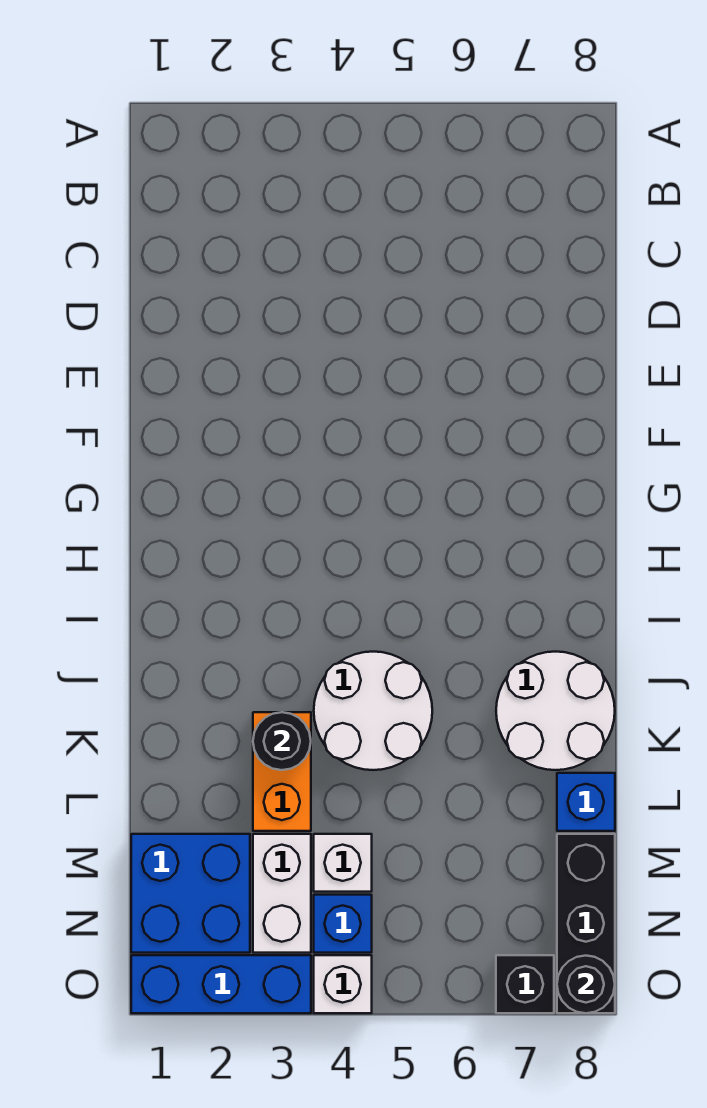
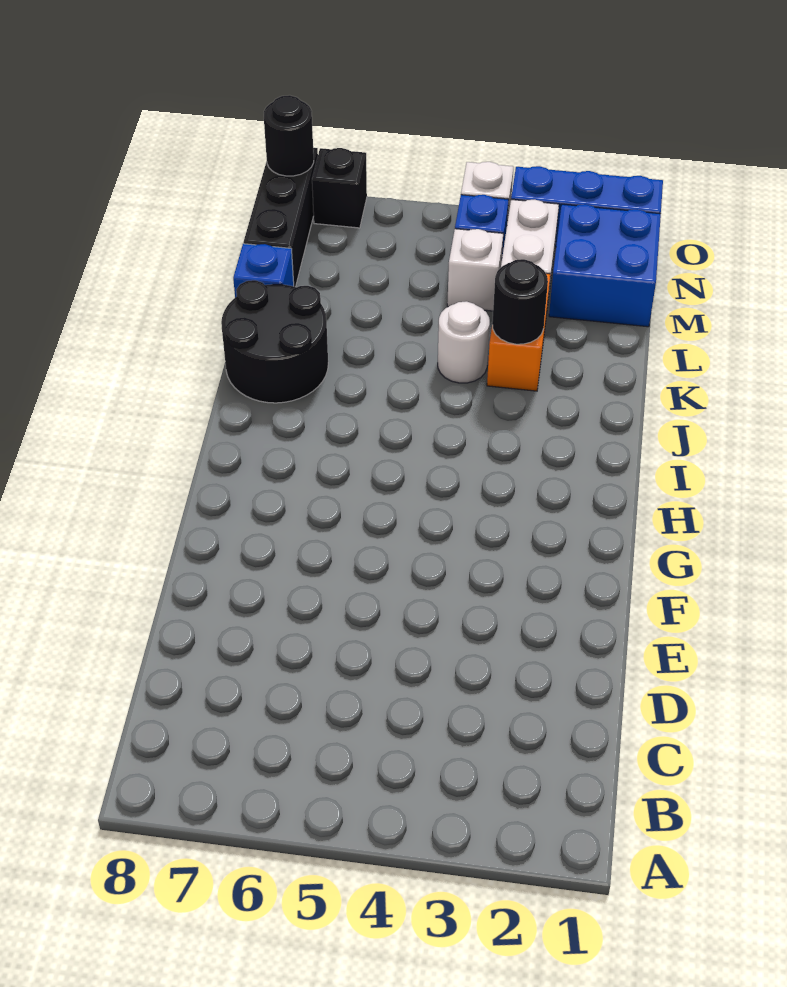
white 2x2 round brick [314,652,432,770] -> white 1x1 round brick [438,301,490,383]
white 2x2 round brick [496,652,615,770] -> black 2x2 round brick [221,280,328,403]

